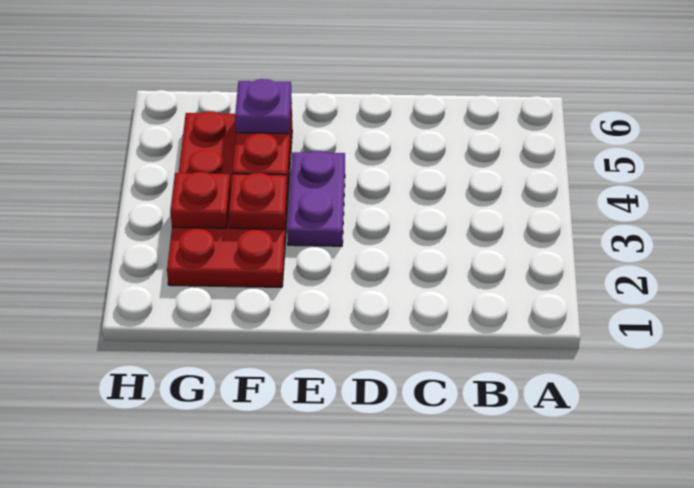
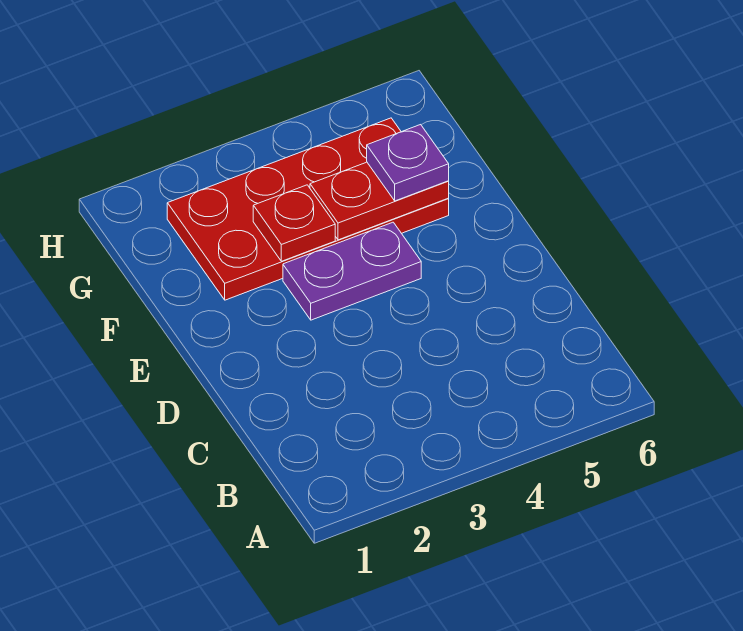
red 1x1 plate [171,172,230,228] -> none

